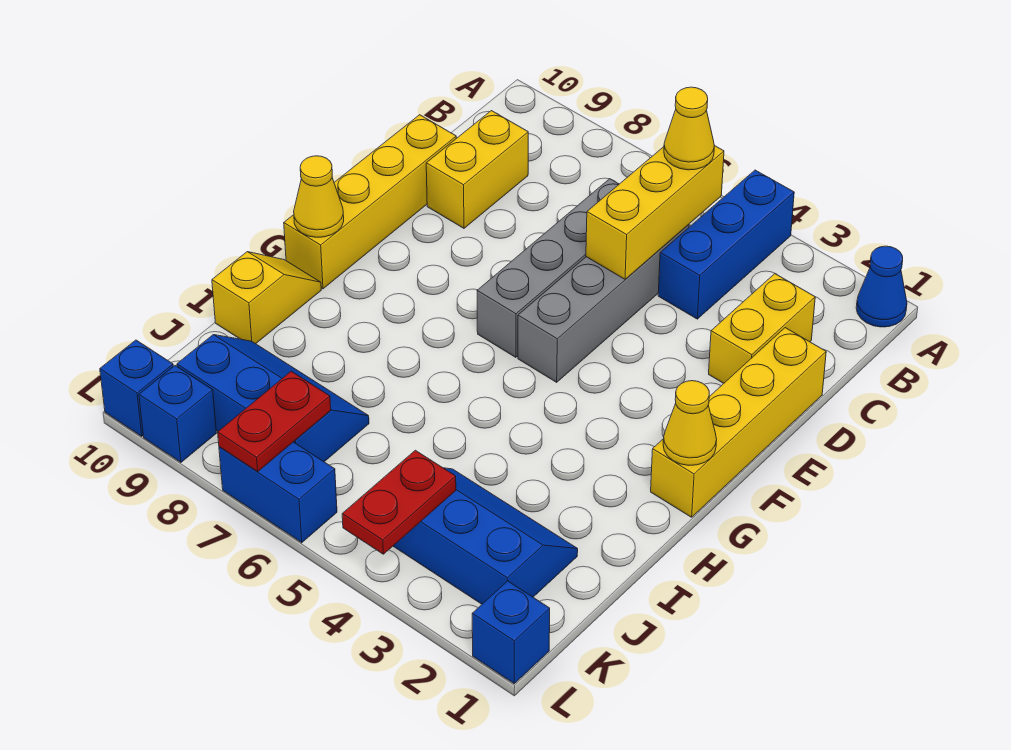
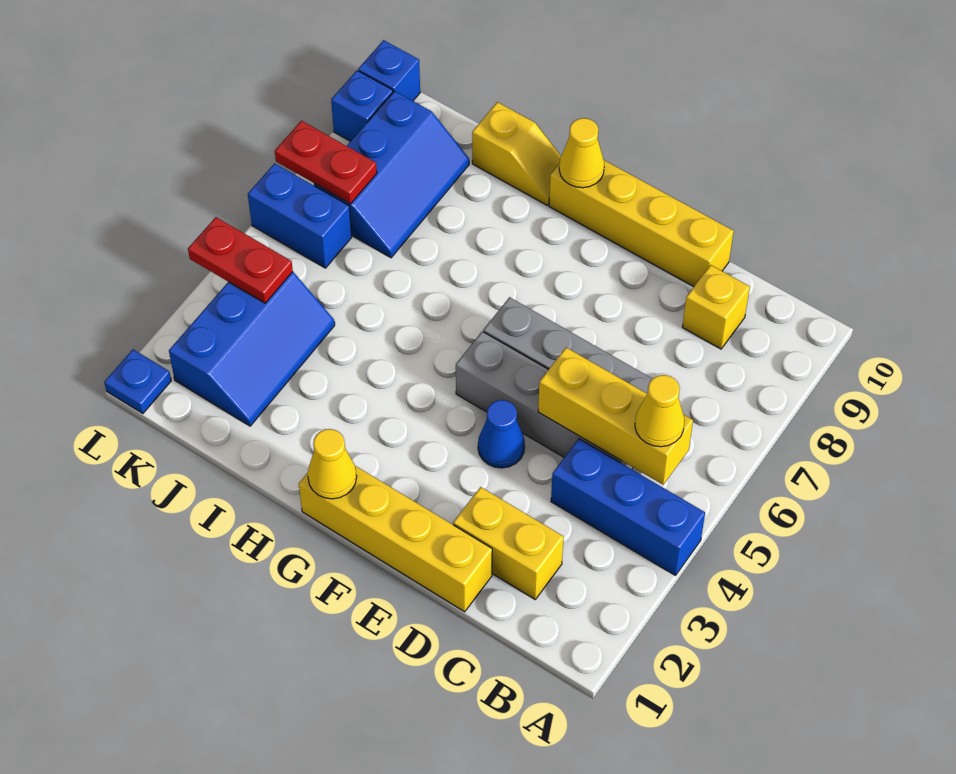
blue 1x1 cone [856,246,907,327] -> blue 1x1 cone moved to [478,400,525,468]
yellow 1x2 brick [426,111,528,228] -> yellow 1x1 brick [682,265,750,349]
blue 1x1 brick [472,581,550,683] -> blue 1x1 plate [104,349,171,414]
blue 1x2 brick [219,442,337,543] -> blue 1x2 brick turned to [248,163,352,268]

